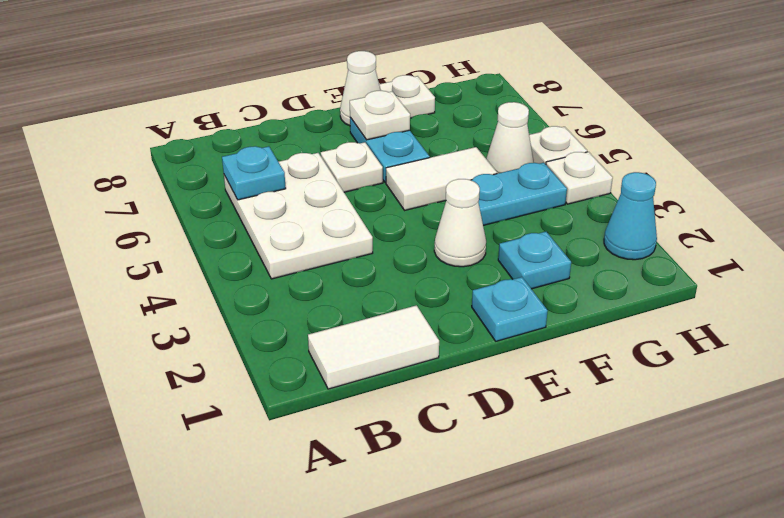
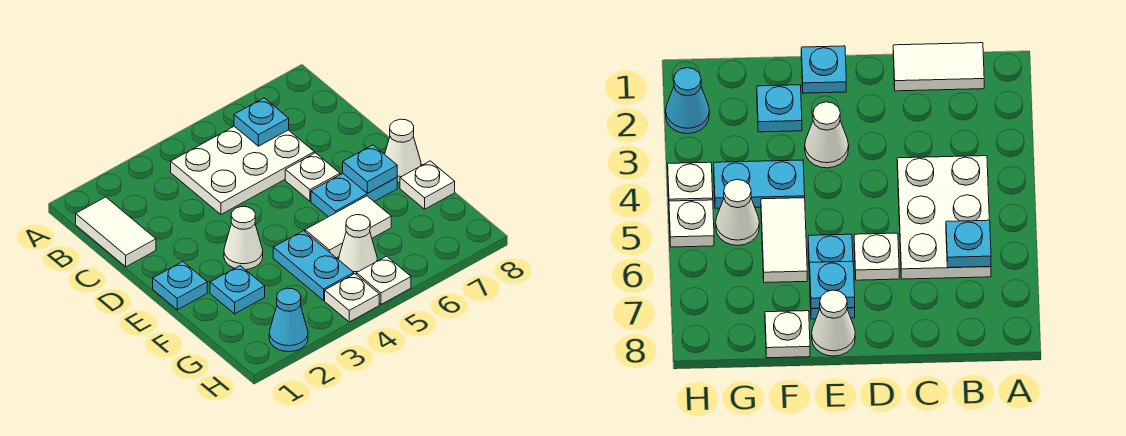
white 1x2 tile [386,147,497,210] -> white 1x2 tile turned to [305,196,391,258]
white 1x1 plate [350,91,410,140] -> cyan 1x1 plate [343,145,397,193]

